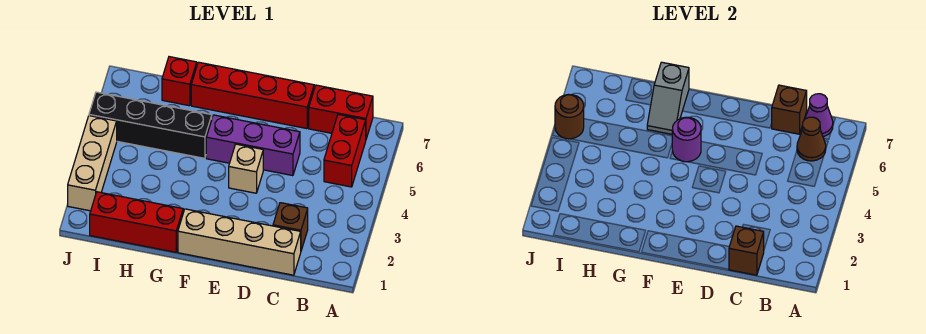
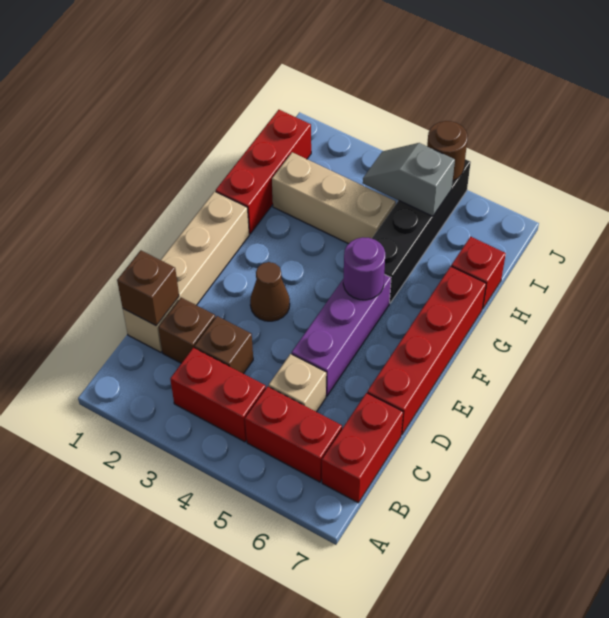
none -> red 1x2 brick [170,348,266,442]
brown 1x1 cone [797,117,826,161] -> brown 1x1 cone moved to [250,262,290,321]
purple 1x1 cone [805,94,833,137] -> none
brown 1x1 brick [772,85,807,134] -> brown 1x1 brick moved to [194,316,253,374]
tan 1x1 brick [229,144,263,193] -> tan 1x1 brick moved to [269,354,326,412]
grey 1x2 slope [647,62,689,134] -> grey 1x2 slope moved to [363,143,455,216]
tan 1x3 brick [68,116,117,211] -> tan 1x3 brick moved to [272,152,396,244]

